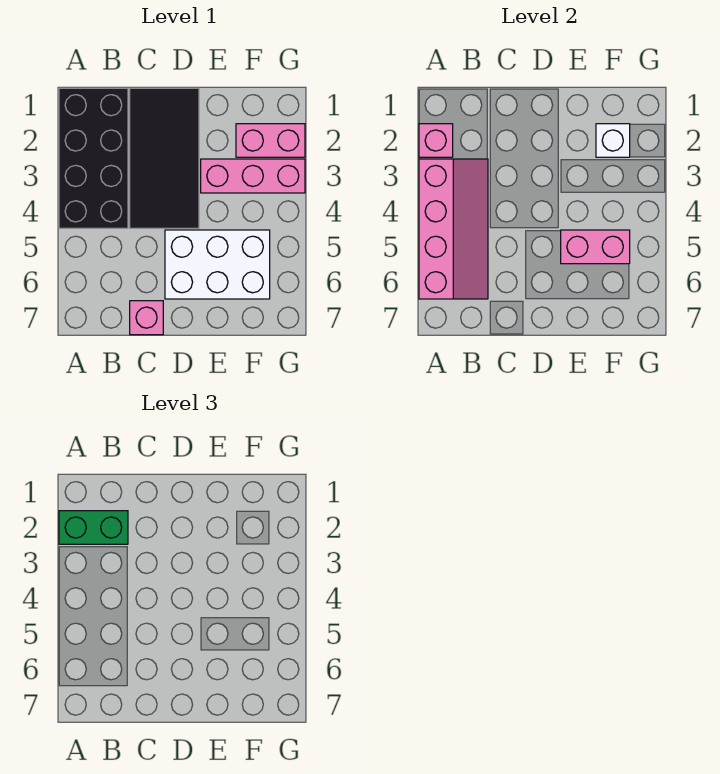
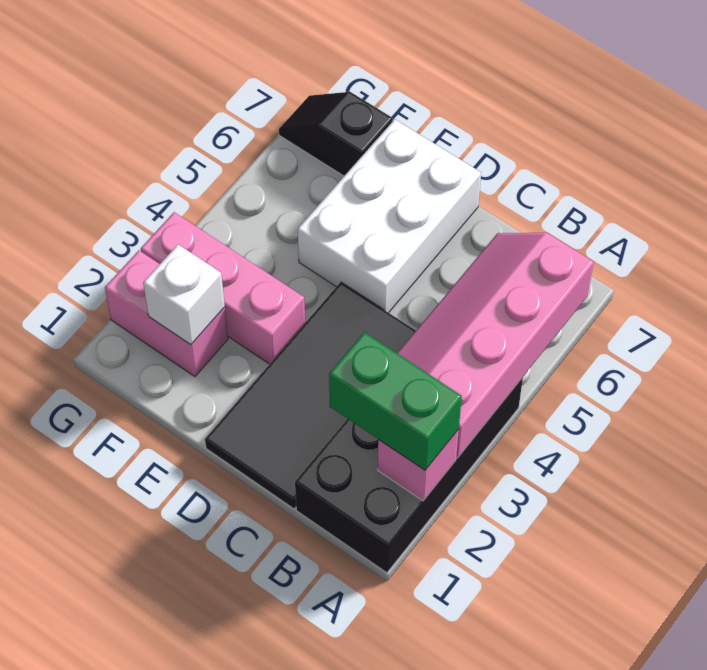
pink 1x1 brick [130,301,163,335] -> none
white 2x3 brick [165,230,270,299] -> white 2x3 brick turned to [298,119,481,313]
pink 1x2 brick [561,230,630,264] -> none
none -> black 1x2 slope [279,92,393,176]

